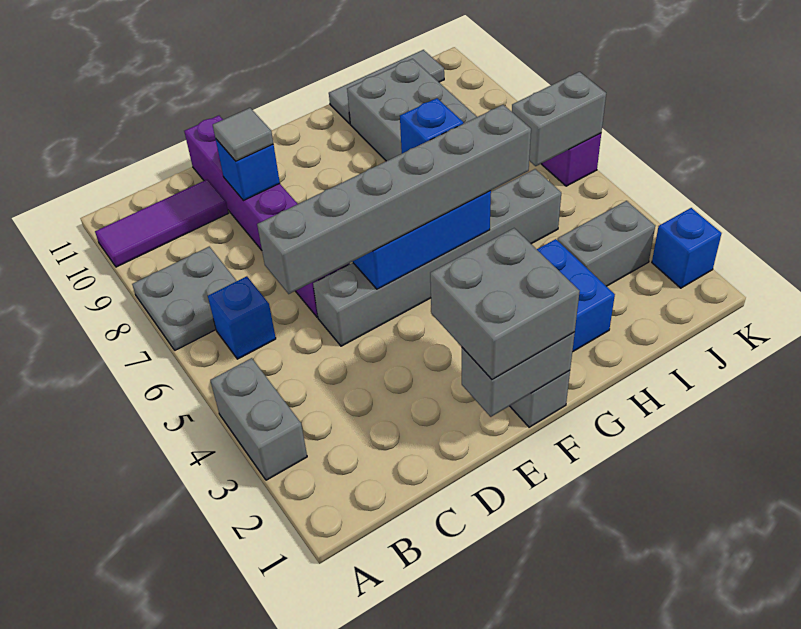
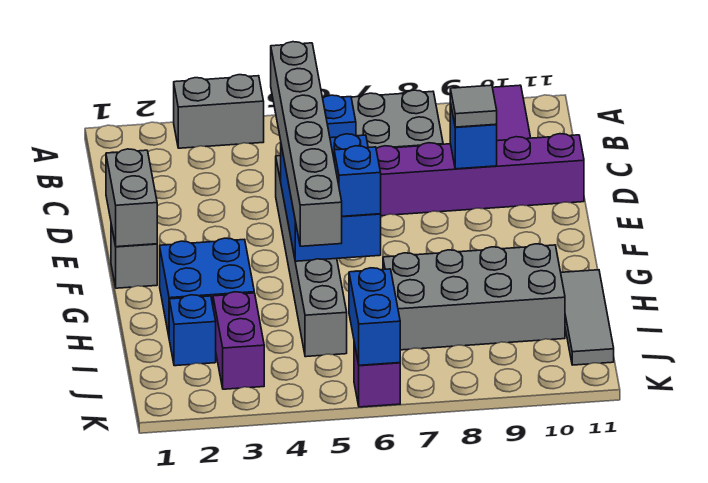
grey 2x2 brick [430,228,580,379] -> none
grey 1x2 brick [557,201,655,286] -> purple 1x2 brick [213,292,264,389]
grey 1x2 brick [511,72,606,166] -> blue 1x2 brick [349,268,400,365]
blue 1x1 brick [652,208,722,288] -> blue 1x1 brick moved to [169,295,216,366]

